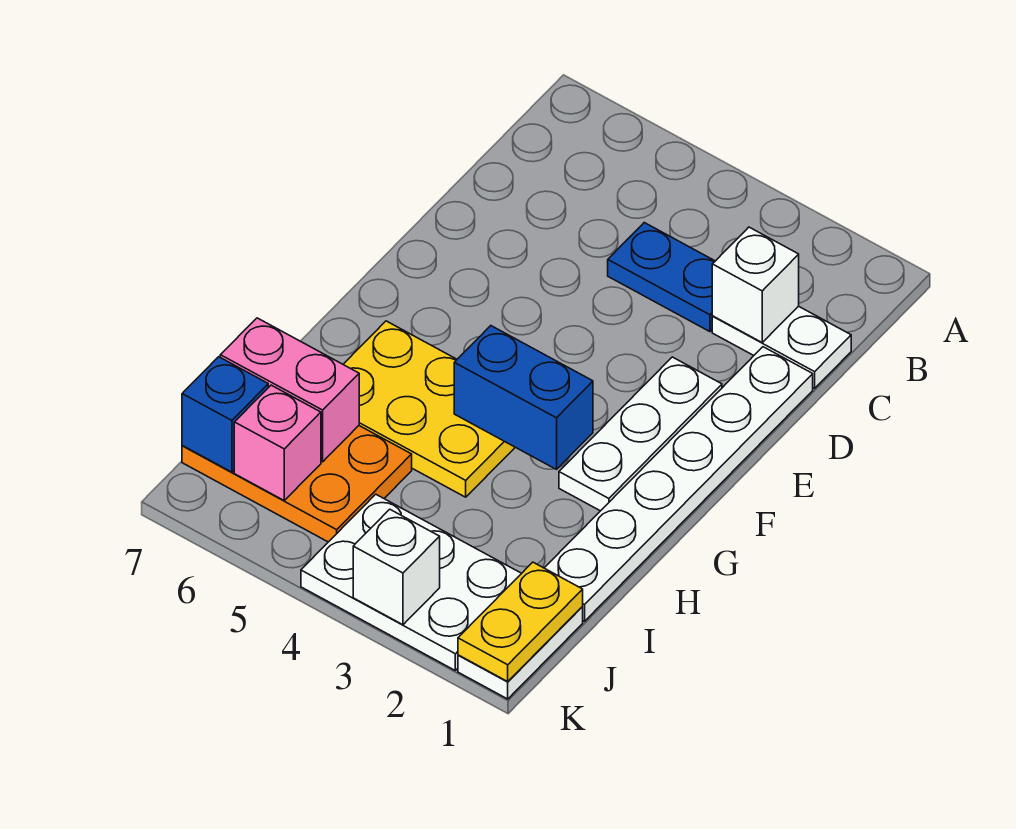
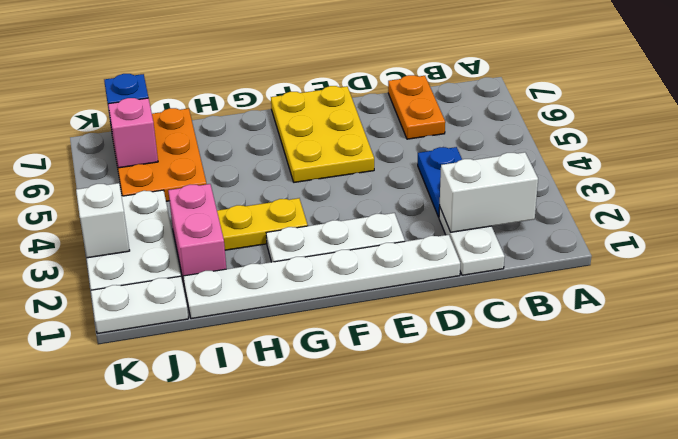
white 1x1 brick [712,227,799,342] -> white 1x2 brick [440,152,538,232]
none -> orange 1x2 plate [388,75,445,139]
blue 1x2 brick [454,326,593,469] -> none
yellow 2x3 plate [343,321,515,497] -> yellow 2x3 plate moved to [271,86,374,182]
pink 1x2 brick [220,318,359,462] -> pink 1x2 brick moved to [168,184,226,283]
yellow 1x2 plate [458,562,583,681] -> yellow 1x2 plate moved to [217,198,308,250]

